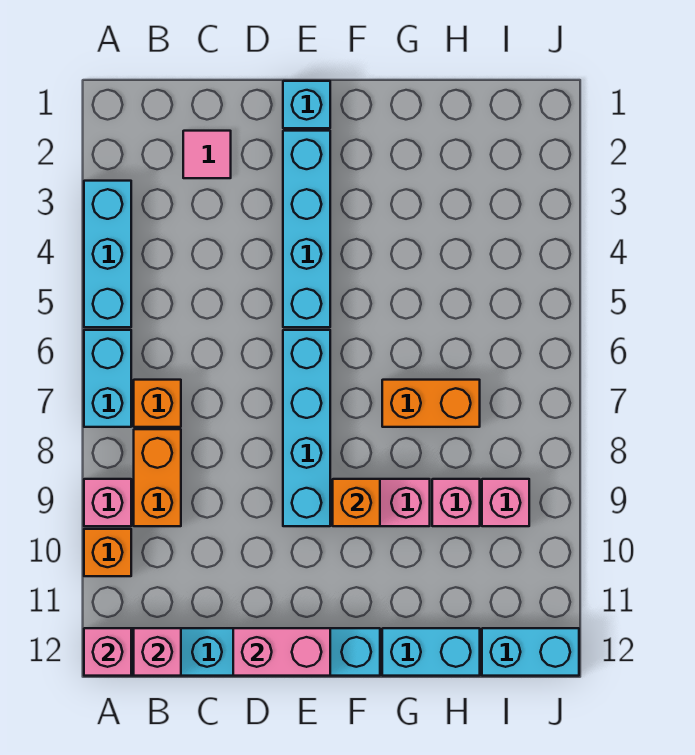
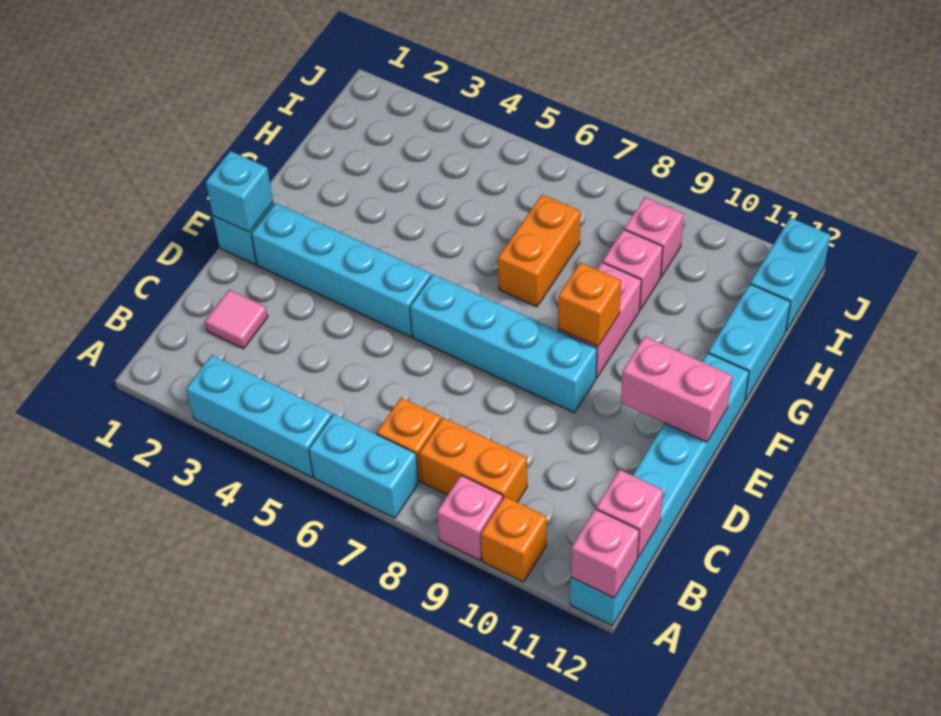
pink 1x2 brick [233,628,330,676] -> pink 1x2 brick turned to [621,336,732,442]
none -> cyan 1x1 brick [206,151,273,232]

